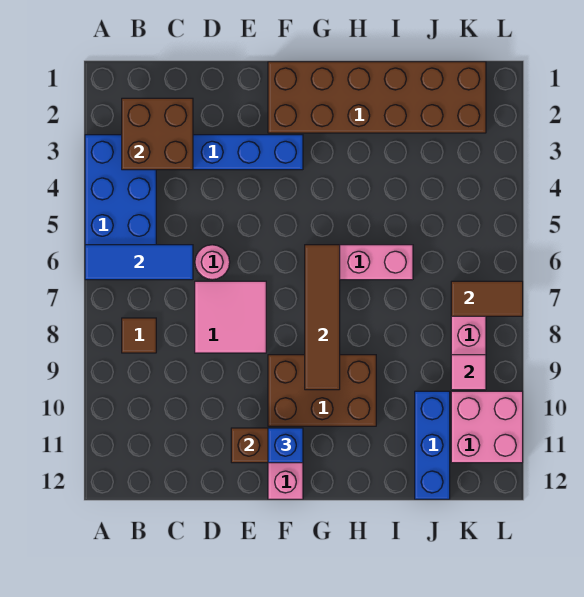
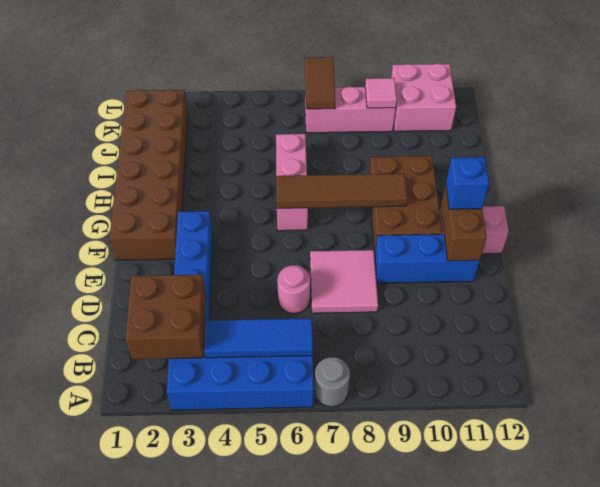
blue 1x3 tile [85,245,193,280] -> blue 1x3 tile turned to [204,318,313,358]
none -> grey 1x1 round brick [314,357,350,407]
brown 1x1 tile [122,318,156,353] -> none
blue 1x3 brick [415,391,450,499] -> blue 1x3 brick moved to [375,234,480,283]

